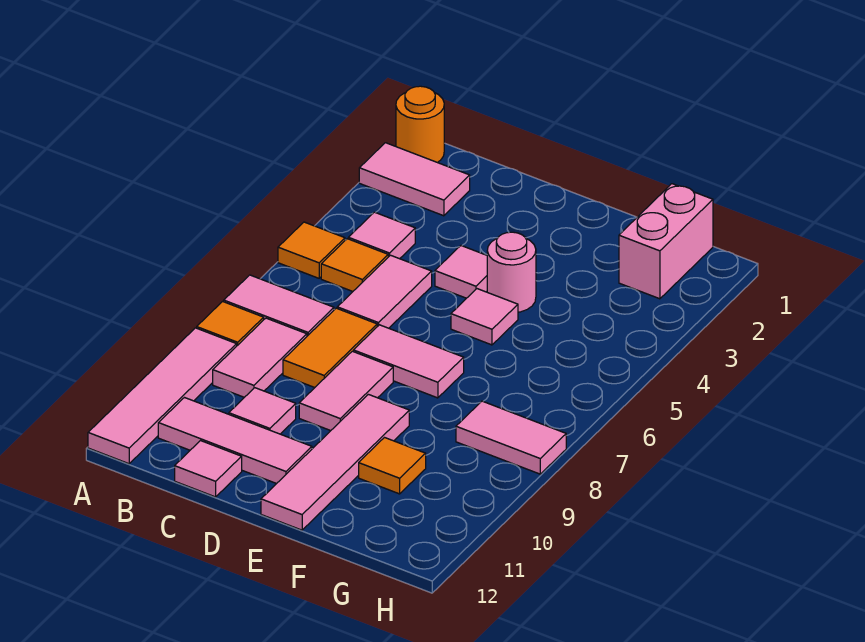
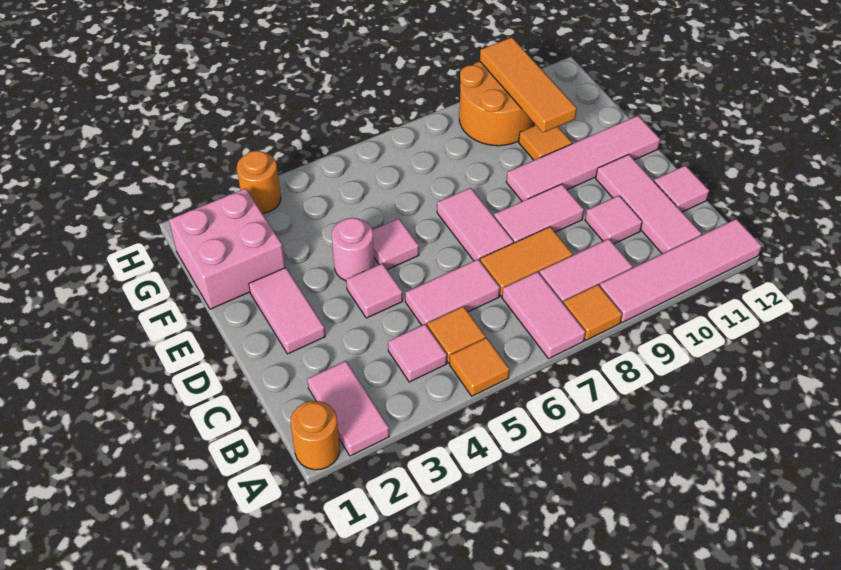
none -> orange 1x3 tile [480,37,577,133]
pink 1x2 brick [619,184,713,299] -> pink 2x2 brick [169,188,285,309]
pink 1x2 tile [456,401,566,474] -> pink 1x2 tile moved to [249,267,325,354]
none -> orange 2x2 round brick [459,62,534,146]
none -> orange 1x1 round brick [237,151,281,213]

